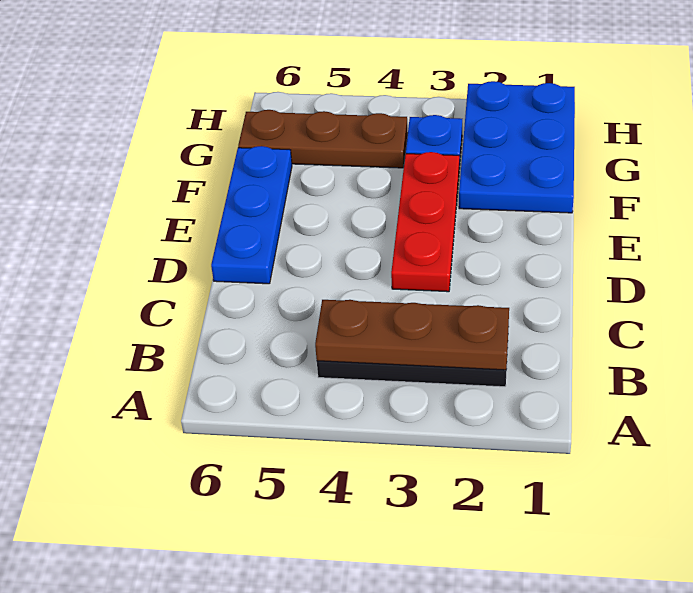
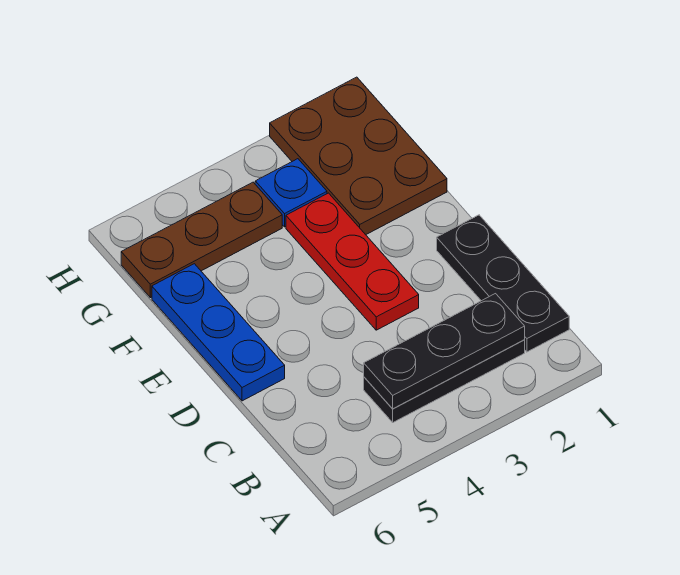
none -> black 1x3 plate [437,215,569,352]
brown 1x3 plate [315,300,509,370] -> black 1x3 plate [364,294,525,409]
blue 2x3 plate [459,81,575,213] -> brown 2x3 plate [270,77,447,235]

